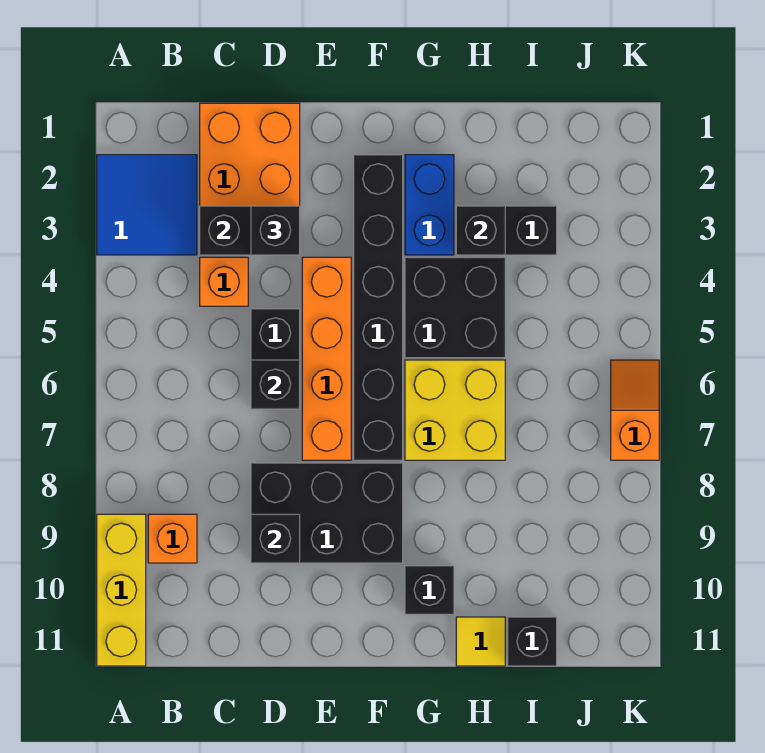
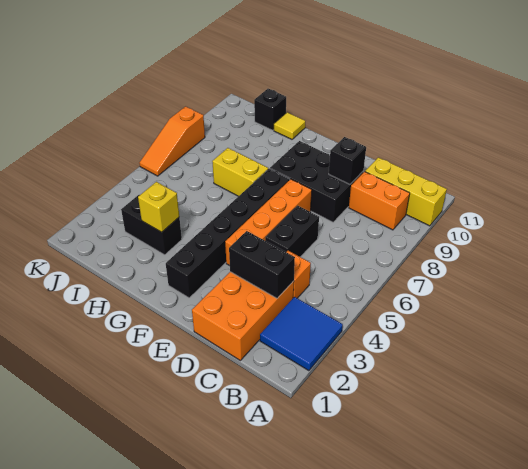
yellow 1x3 brick [97,514,146,666] -> yellow 1x3 brick turned to [365,157,447,226]
orange 1x1 brick [148,514,197,563] -> orange 1x2 brick [349,172,410,230]
black 1x1 brick [251,206,300,255] -> none
black 1x1 brick [251,360,300,409] -> none
blue 1x2 brick [405,155,454,255] -> none
black 2x2 brick [405,257,505,358] -> none
yellow 2x2 brick [405,360,505,460] -> yellow 1x2 brick [212,148,268,196]
black 1x1 brick [405,566,454,614] -> none
black 1x1 brick [456,206,505,255] -> yellow 1x1 brick [138,182,179,232]
orange 1x2 slope [611,360,659,460] -> orange 1x3 slope [140,106,205,176]

